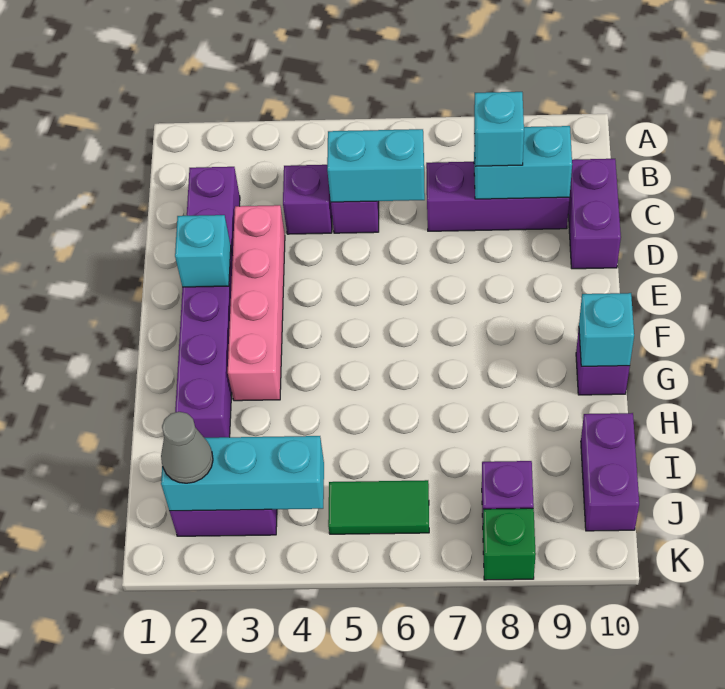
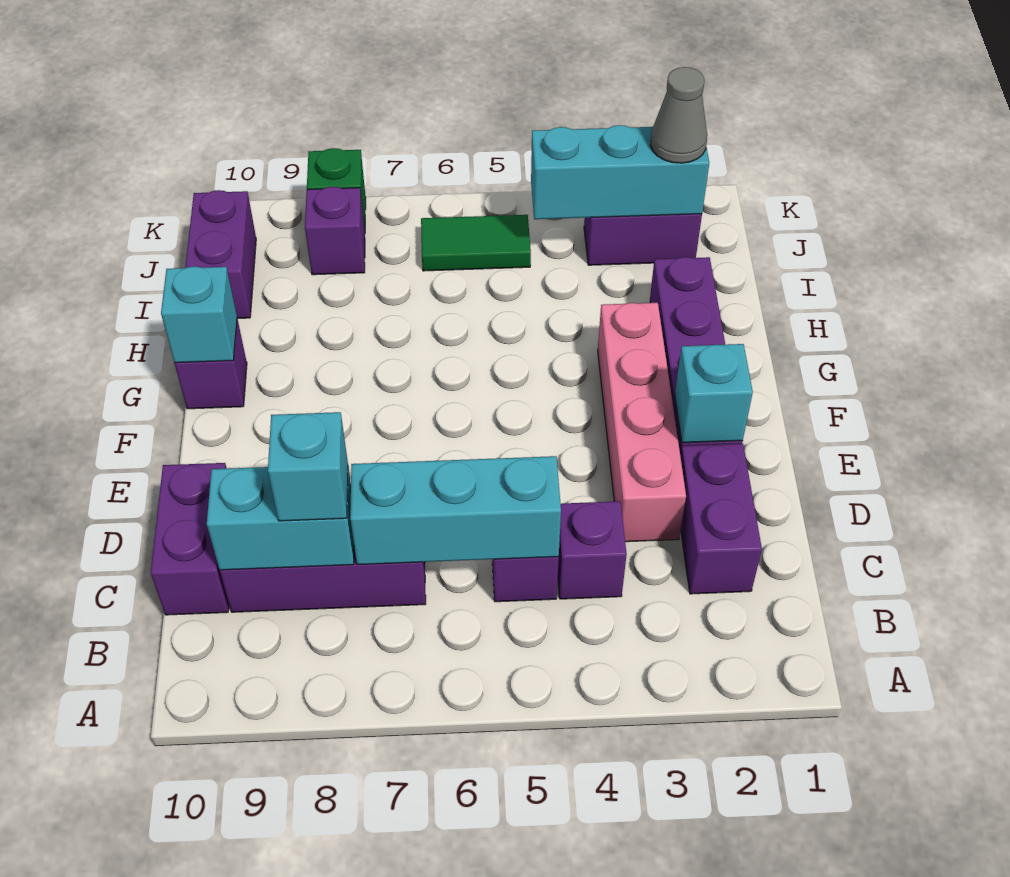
cyan 1x2 brick [327,129,425,202] -> cyan 1x3 brick [350,456,561,565]

